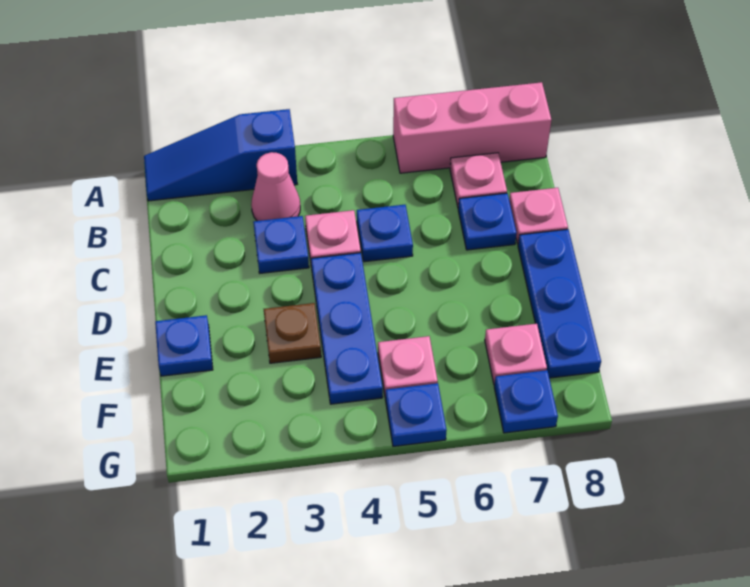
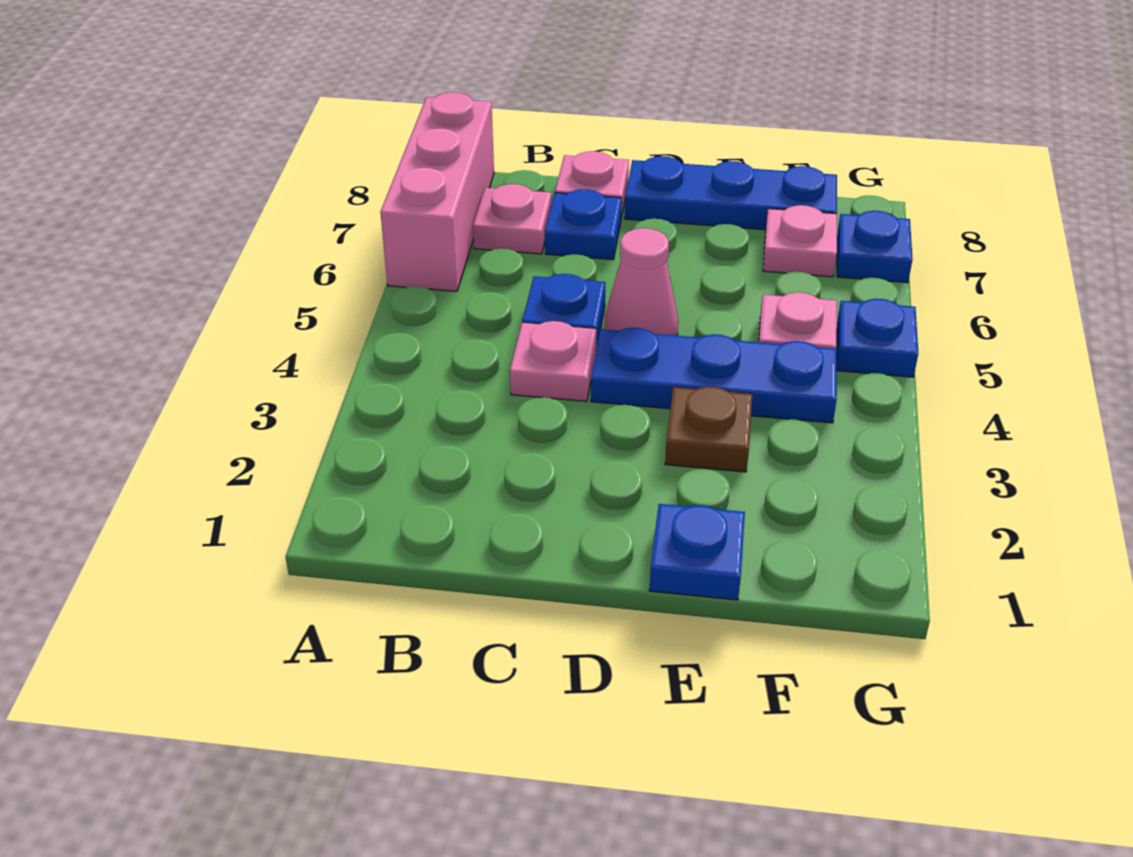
blue 1x3 slope [144,109,297,201] -> none
pink 1x1 cone [251,152,300,221] -> pink 1x1 cone moved to [605,228,678,336]
blue 1x1 plate [253,216,309,273] -> none

